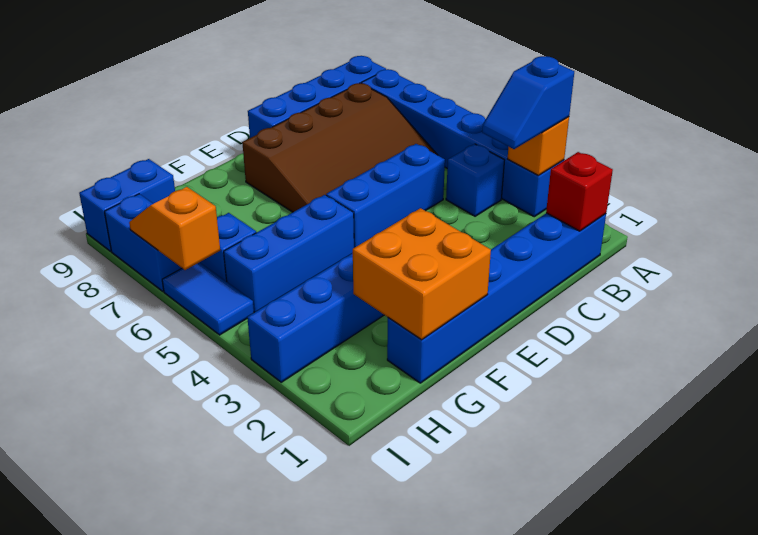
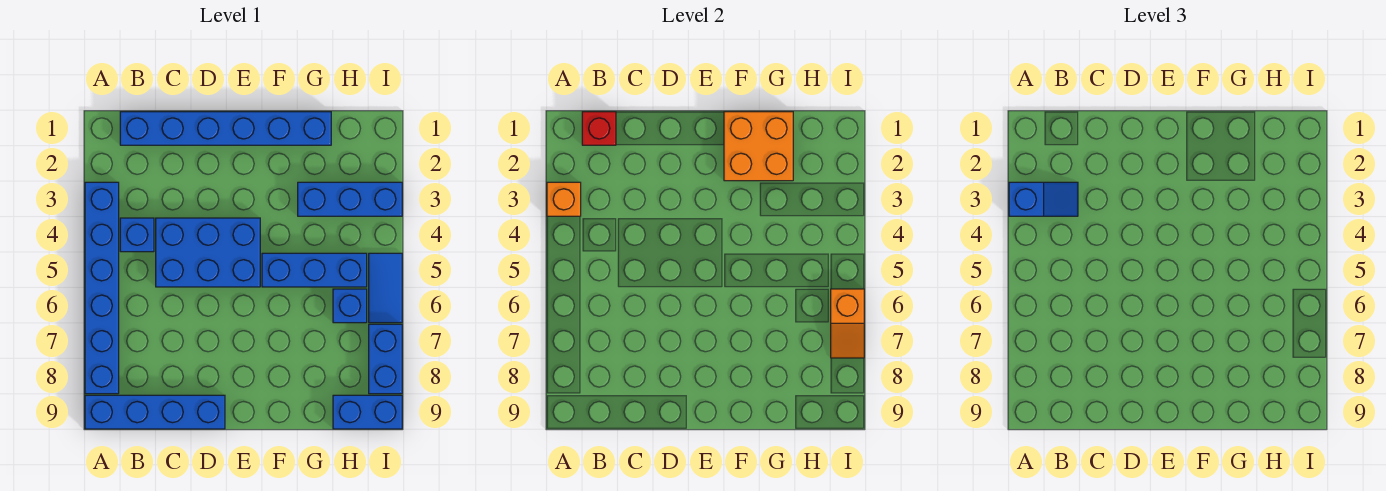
brown 3x4 slope [242,83,437,212] -> none
blue 1x3 brick [326,144,445,248] -> blue 2x3 brick [156,218,260,287]

